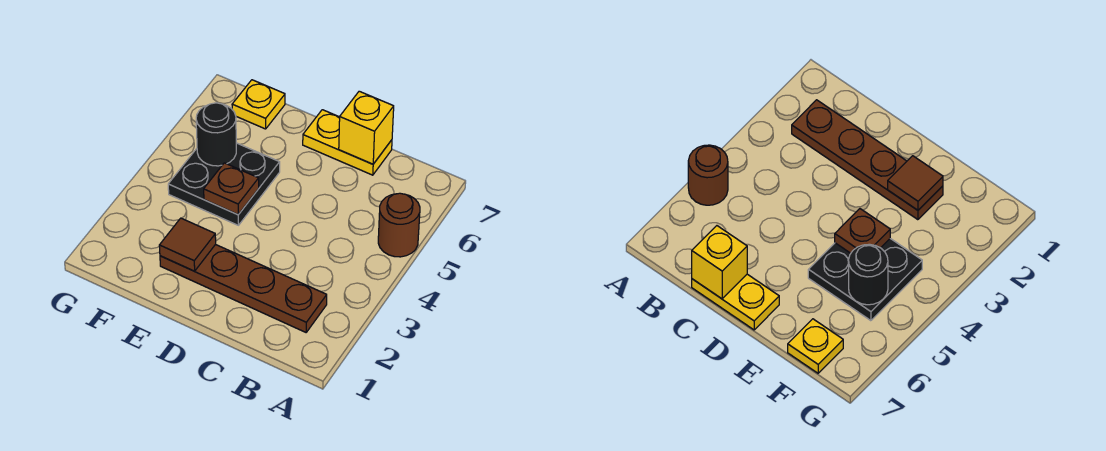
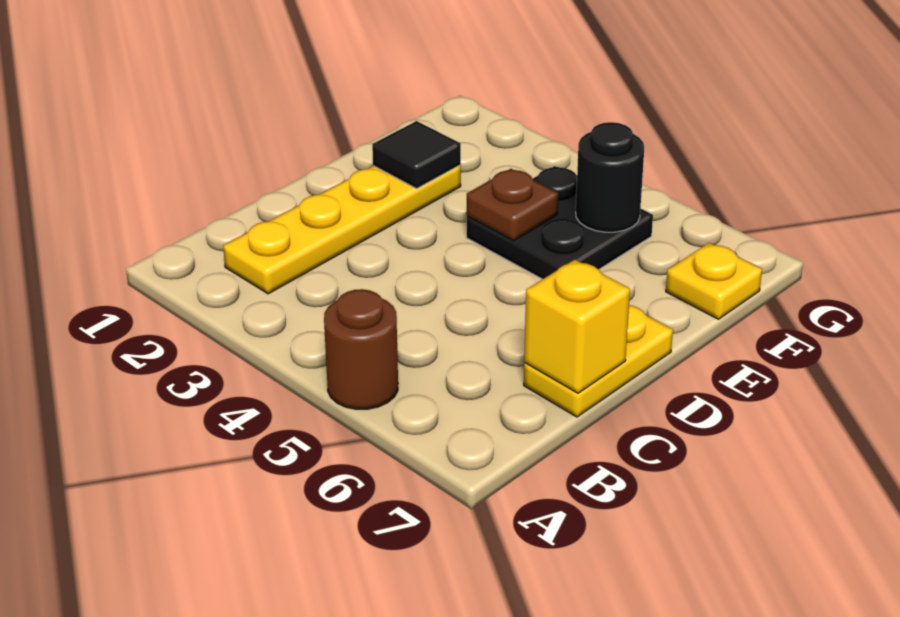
brown 1x4 plate [160,244,327,332] -> yellow 1x4 plate [223,165,461,294]
brown 1x1 tile [159,218,216,271] -> black 1x1 tile [372,121,461,189]

